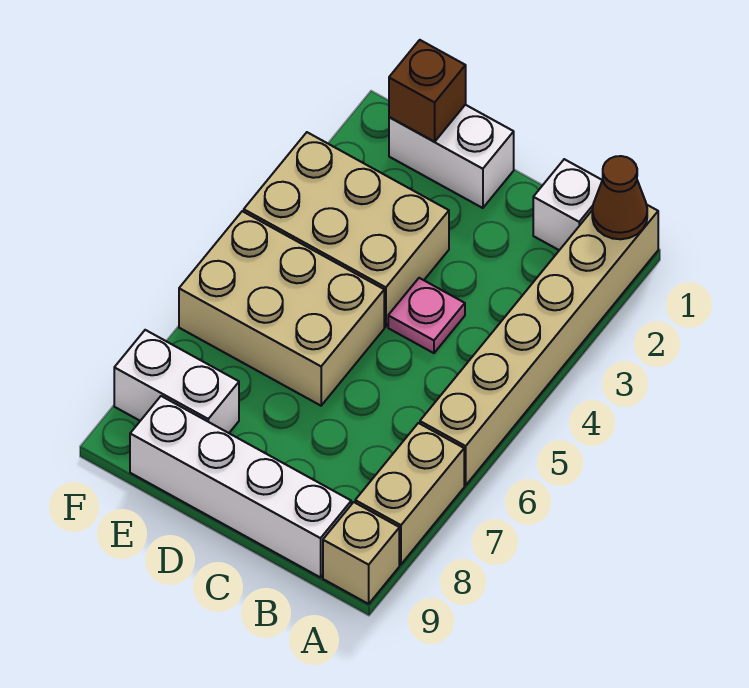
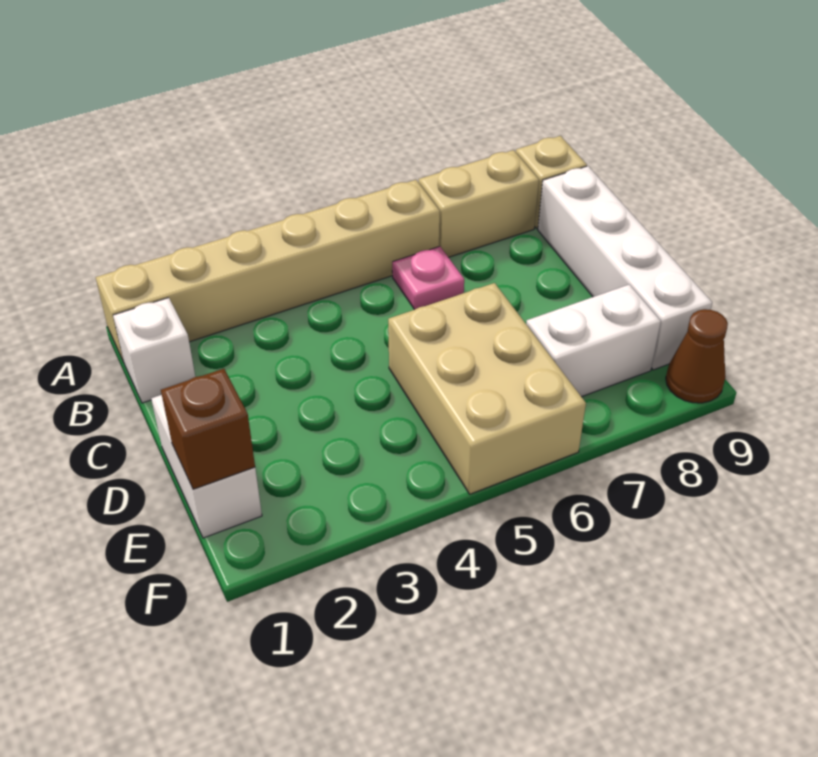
brown 1x1 cone [592,156,647,239] -> brown 1x1 cone moved to [666,309,728,403]
pink 1x1 plate [388,278,465,353] -> pink 1x1 plate moved to [392,247,464,310]
tan 2x3 brick [244,132,449,327] -> none
white 1x2 brick [114,330,239,433] -> white 1x2 brick turned to [526,285,661,397]

